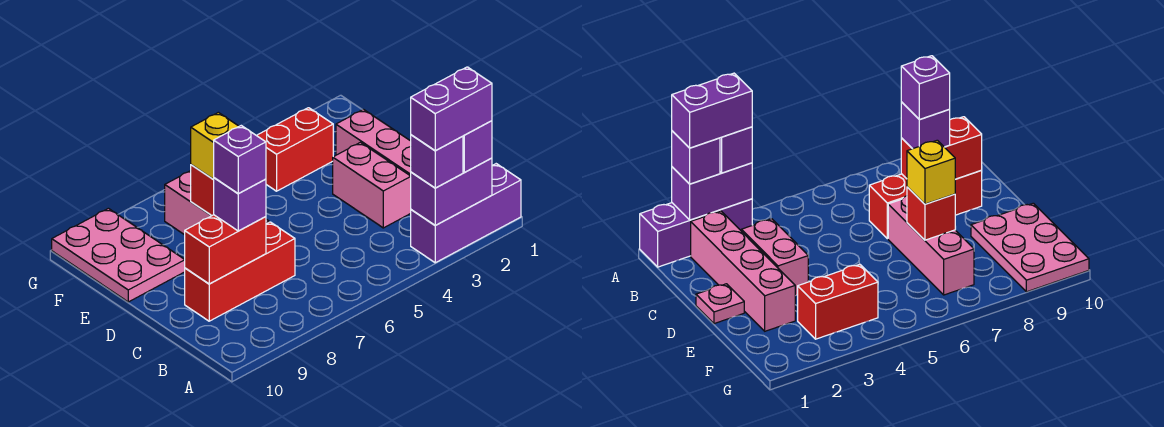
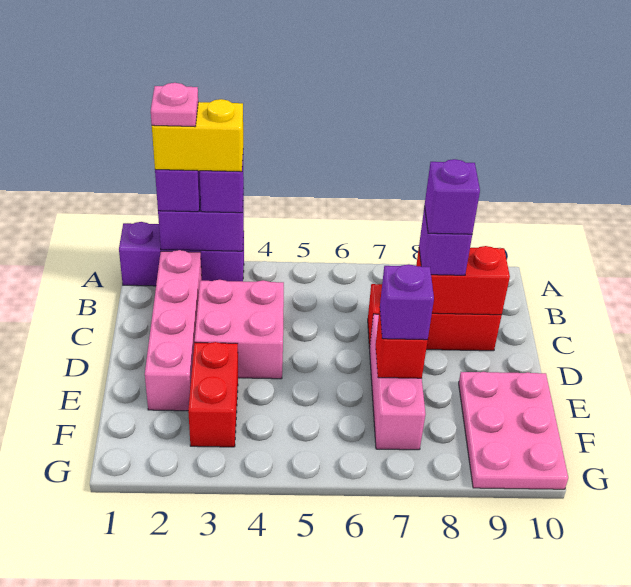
purple 1x2 brick [411,67,492,150] -> yellow 1x2 brick [152,99,243,172]
pink 1x2 brick [333,142,411,228] -> pink 2x2 brick [195,280,284,379]
pink 1x1 plate [696,284,744,324] -> pink 1x1 plate moved to [151,83,198,127]
yellow 1x1 brick [191,112,239,179] -> purple 1x1 brick [380,264,434,340]
red 1x2 brick [256,108,333,191] -> red 1x2 brick turned to [188,342,238,447]

